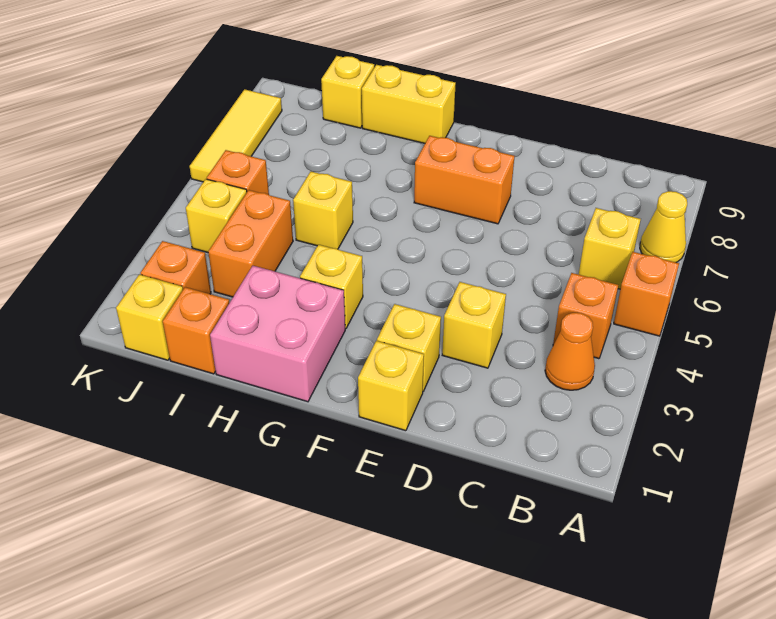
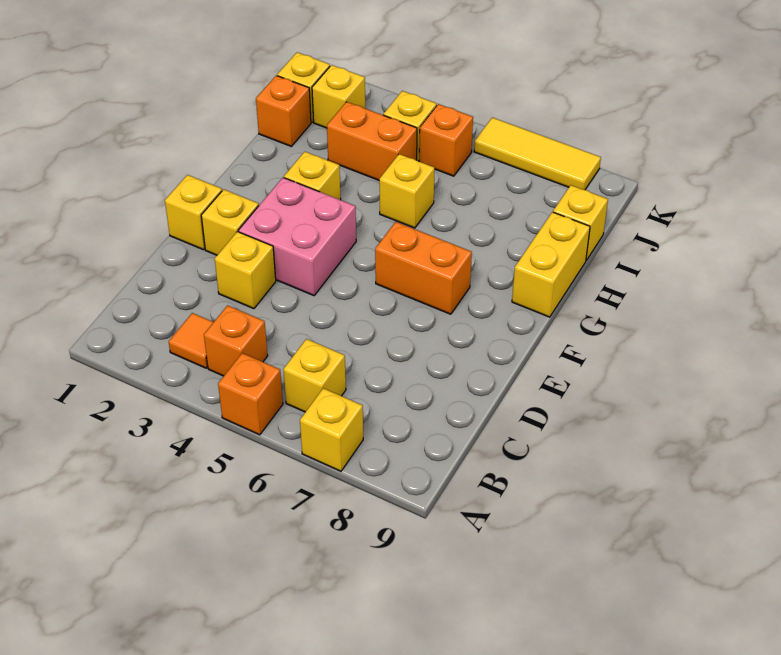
yellow 1x1 cone [640,191,687,263] -> yellow 1x1 brick [300,388,363,471]
orange 1x1 cone [545,313,595,390] -> orange 1x1 tile [169,313,213,368]
orange 1x2 brick [414,136,515,224] -> orange 1x2 brick turned to [375,222,472,314]
pink 2x2 brick [210,266,345,402] -> pink 2x2 brick moved to [238,178,356,296]
orange 1x1 brick [141,241,211,294] -> yellow 1x1 brick [312,65,365,128]

